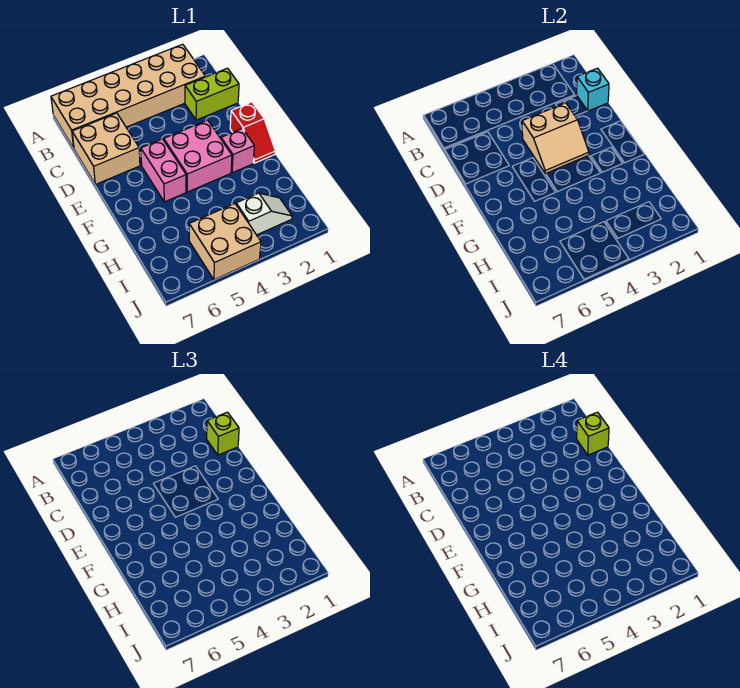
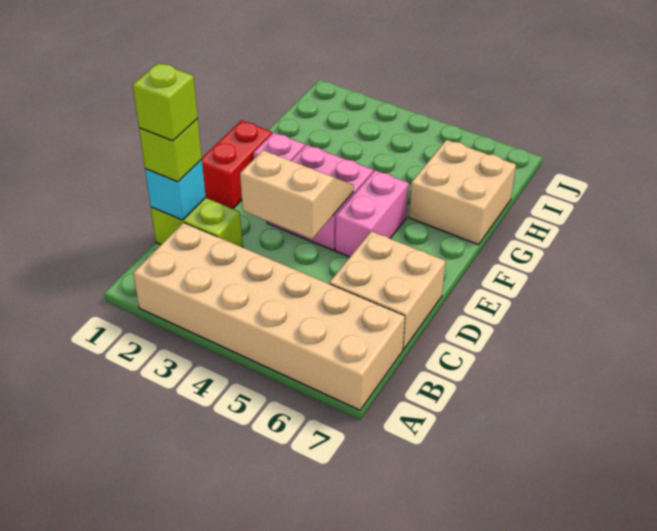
red 1x2 slope [230,102,275,163] -> red 1x2 brick [202,120,272,209]
white 1x2 slope [236,193,292,235] -> none
tan 2x2 brick [189,204,261,280] -> tan 2x2 brick moved to [409,140,516,245]

